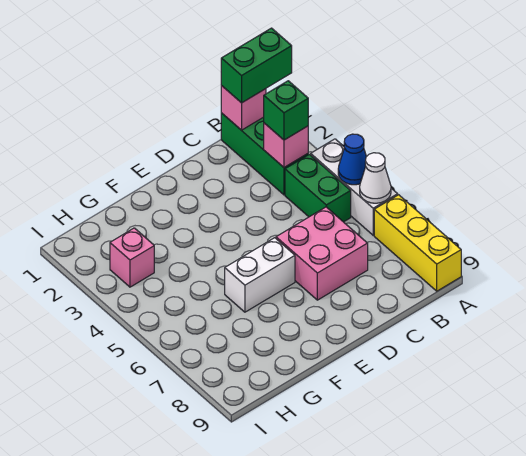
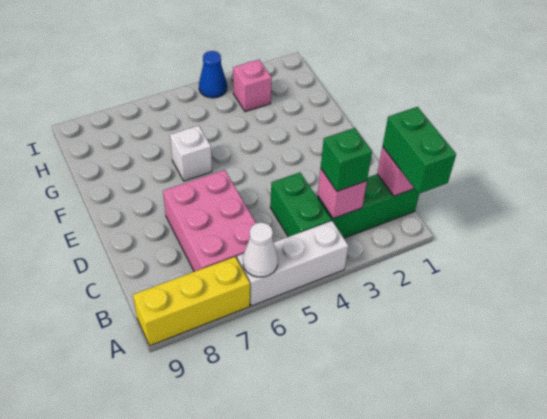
blue 1x1 cone [338,134,366,185] -> blue 1x1 cone moved to [199,51,227,98]
green 1x2 brick [285,154,351,222] -> green 1x2 brick turned to [270,172,331,237]
pink 2x2 brick [276,207,368,300] -> pink 2x3 brick [163,170,256,272]
white 1x2 brick [225,238,295,312] -> white 1x1 brick [170,126,212,181]

